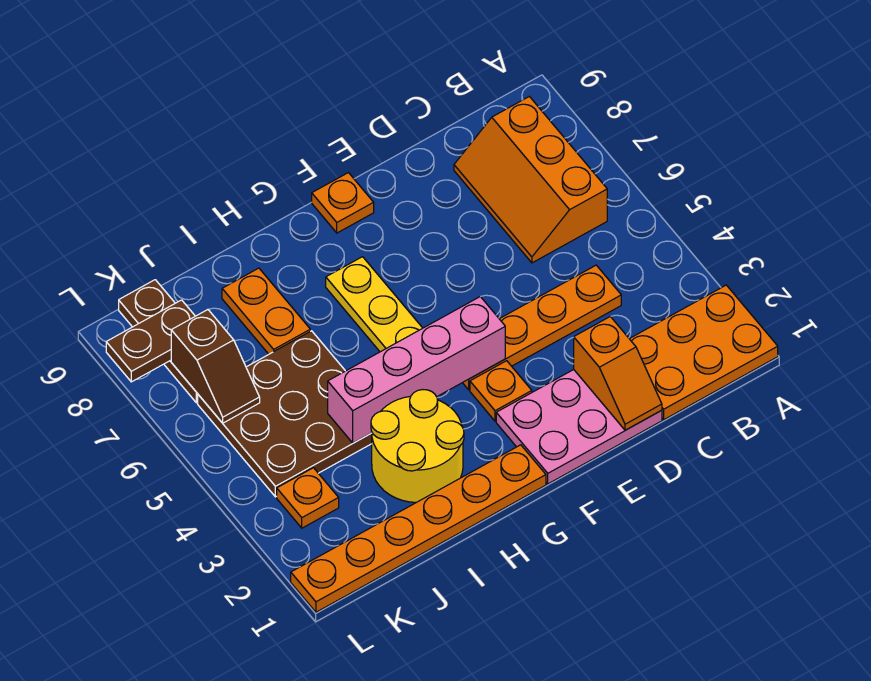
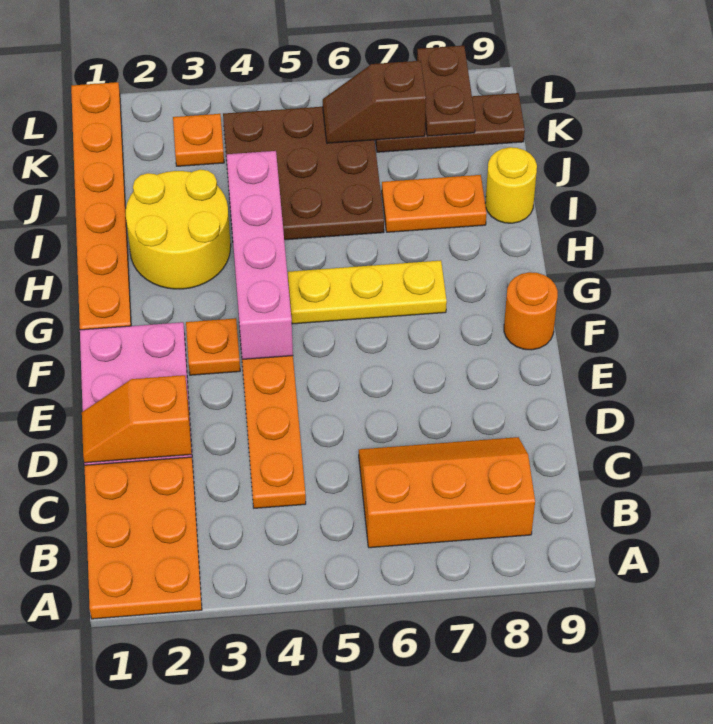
orange 1x1 plate [312,173,374,233] -> orange 1x1 round brick [504,272,558,350]
none -> yellow 1x1 round brick [485,147,537,223]

